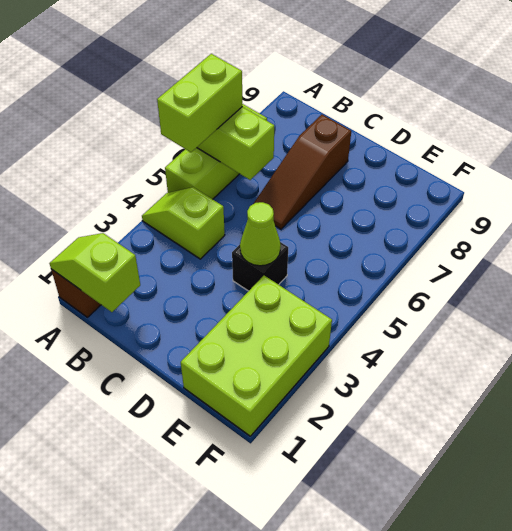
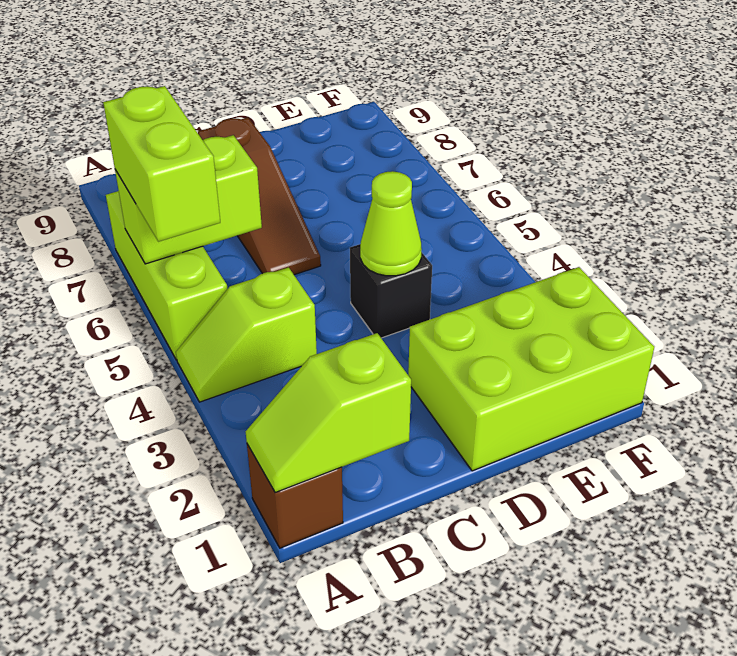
lime 2x3 brick [181,276,332,436] -> lime 2x3 brick turned to [408,267,654,471]

